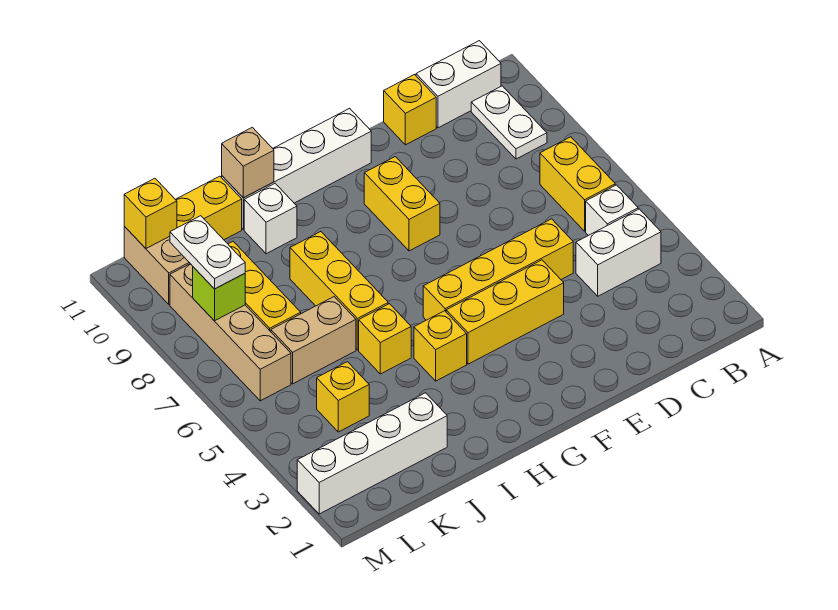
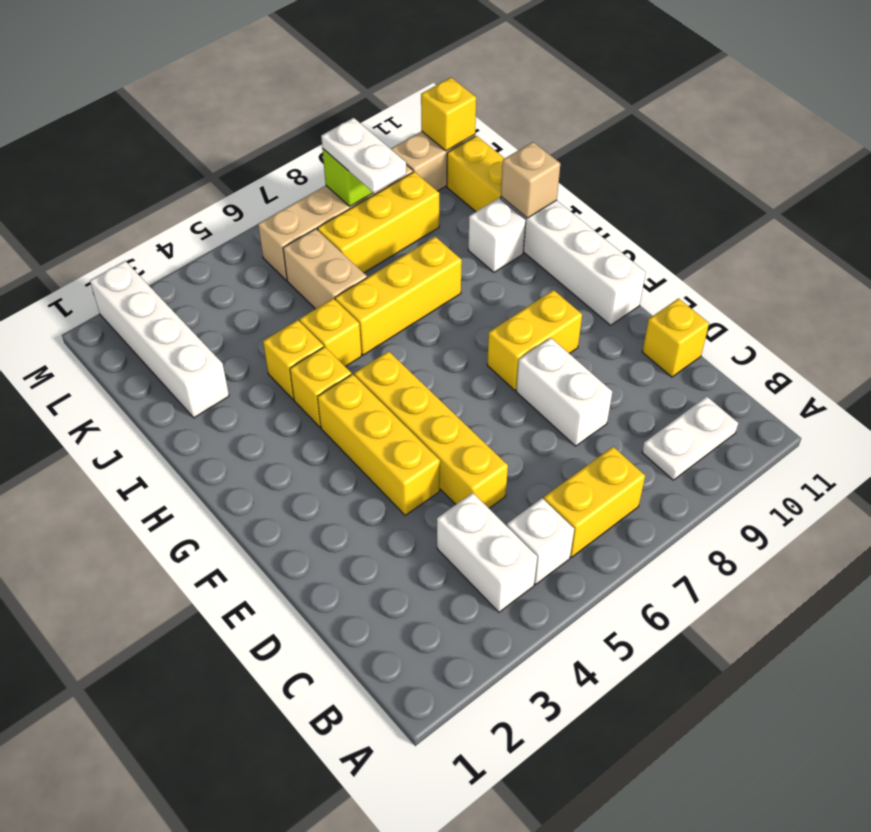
white 1x2 brick [416,41,501,128] -> white 1x2 brick moved to [516,338,612,446]
yellow 1x1 brick [317,362,369,432] -> yellow 1x1 brick moved to [263,320,324,399]
white 1x2 plate [170,216,245,289] -> white 1x2 plate turned to [321,118,406,193]

